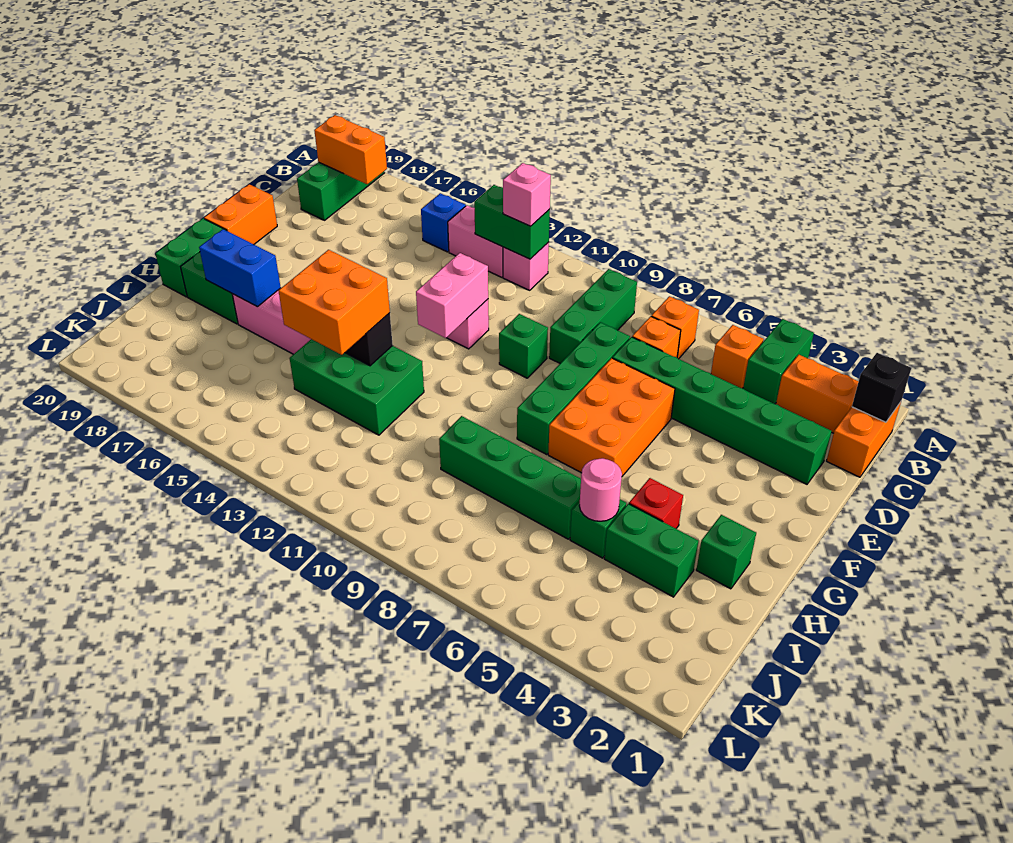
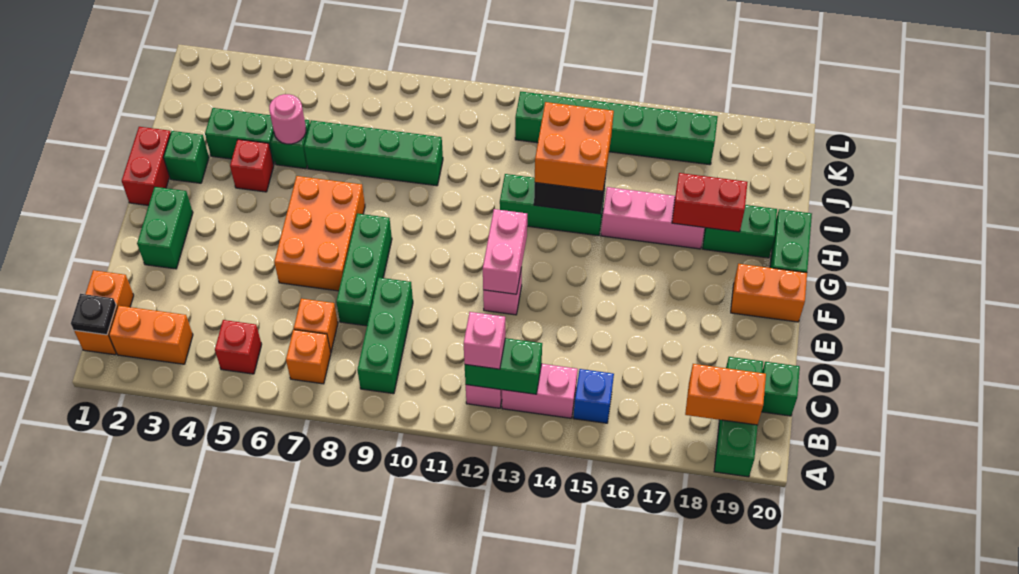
green 1x2 brick [743,319,814,404] -> green 1x2 brick moved to [137,187,193,269]
black 1x1 brick [852,353,911,422] -> black 1x1 plate [71,294,116,335]
orange 1x1 brick [711,325,764,388] -> red 1x1 brick [215,320,262,374]
green 1x6 brick [613,337,832,484] -> green 1x6 brick moved to [515,92,718,165]
green 1x4 brick [517,322,630,455] -> green 1x3 brick [336,213,392,326]
green 1x1 brick [499,314,548,378] -> green 1x1 brick moved to [762,362,800,416]
orange 1x2 brick [204,184,277,244] -> orange 1x2 brick turned to [731,264,807,322]
none -> red 1x2 brick [122,127,171,206]
green 2x3 brick [289,339,424,435] -> green 1x3 brick [500,174,605,236]
blue 1x2 brick [199,229,281,307] -> red 1x2 brick [672,173,748,232]

